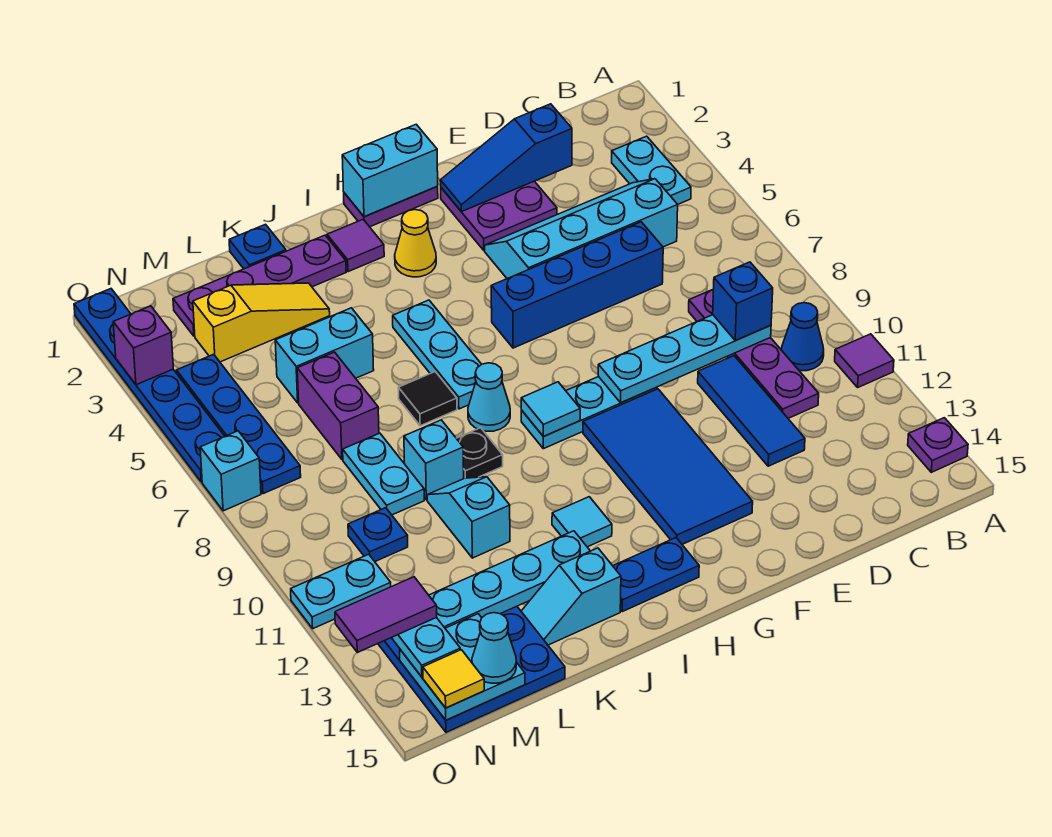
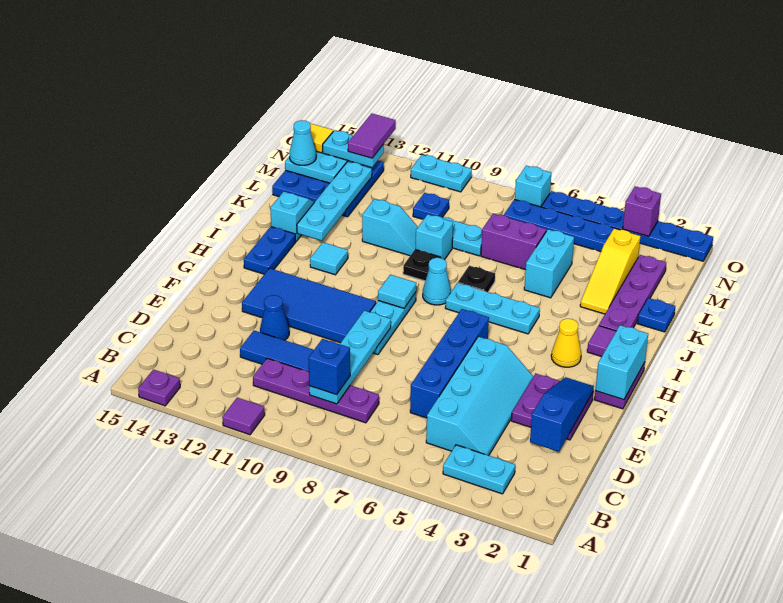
blue 1x1 cone [781,303,824,371] -> blue 1x1 cone moved to [260,295,289,340]
black 1x1 tile [398,372,457,426] -> black 1x1 plate [458,266,495,292]
cyan 1x2 plate [291,554,391,629] -> cyan 1x2 plate turned to [411,155,472,192]

